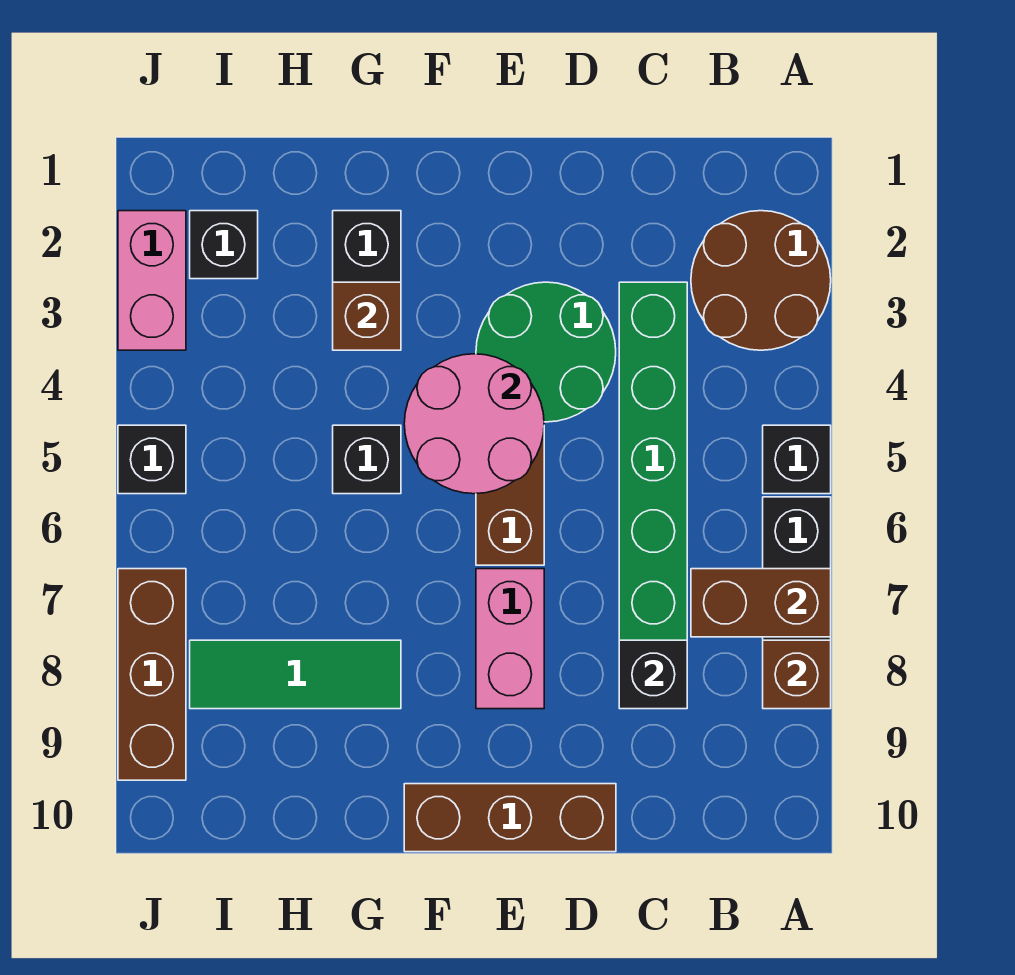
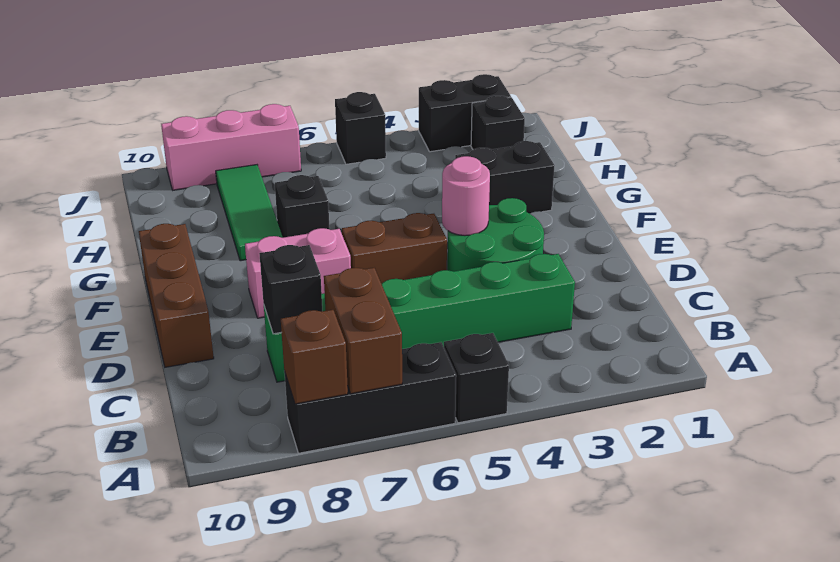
brown 2x2 round brick [691,211,831,350] -> none
pink 2x2 round brick [404,354,544,494] -> pink 1x1 round brick [442,156,490,236]
brown 1x1 brick [333,282,401,350] -> none
black 1x1 brick [333,425,401,494] -> black 1x1 brick moved to [275,175,330,238]
pink 1x2 brick [118,211,186,350] -> black 1x2 brick [419,74,511,152]
brown 1x3 brick [118,569,186,780] -> pink 1x3 brick [161,104,301,190]

